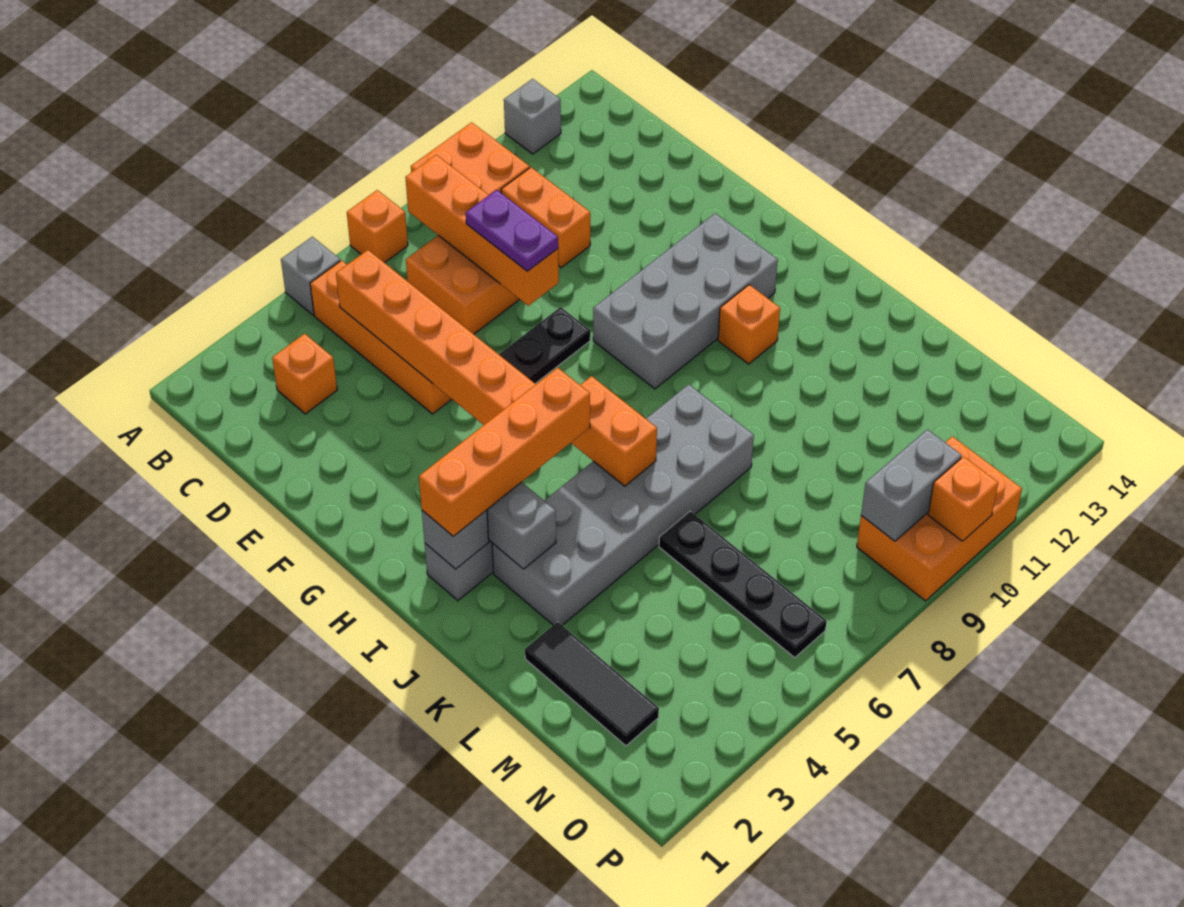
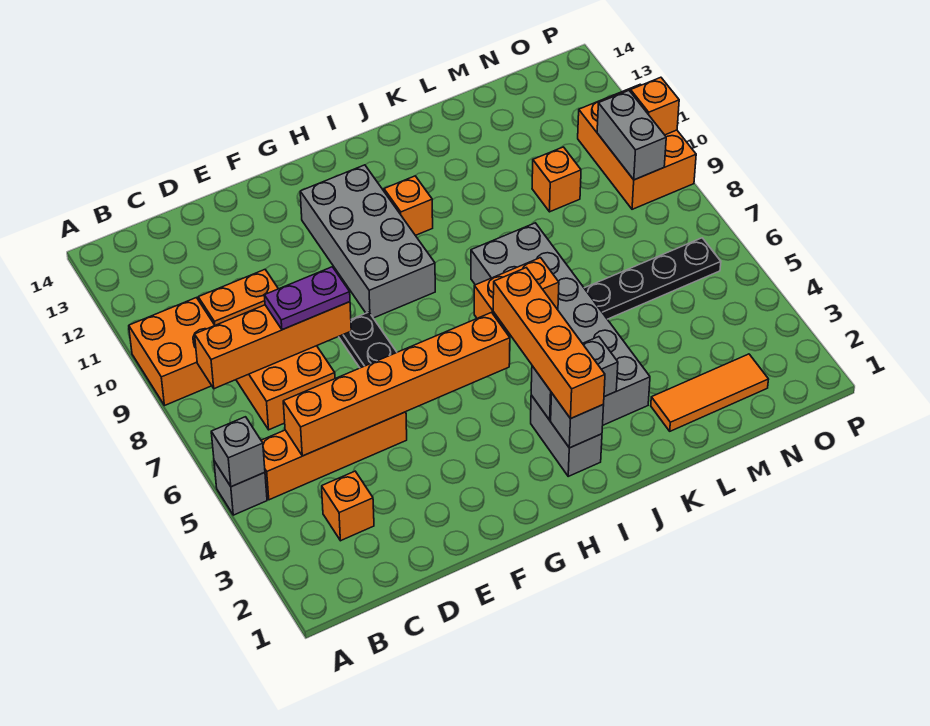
orange 1x1 brick [347,190,408,263] -> orange 1x1 brick moved to [532,147,581,212]
grey 1x1 brick [504,79,561,154] -> grey 1x1 brick moved to [211,417,265,487]
black 1x3 tile [525,622,659,746] -> orange 1x3 tile [651,354,769,431]

